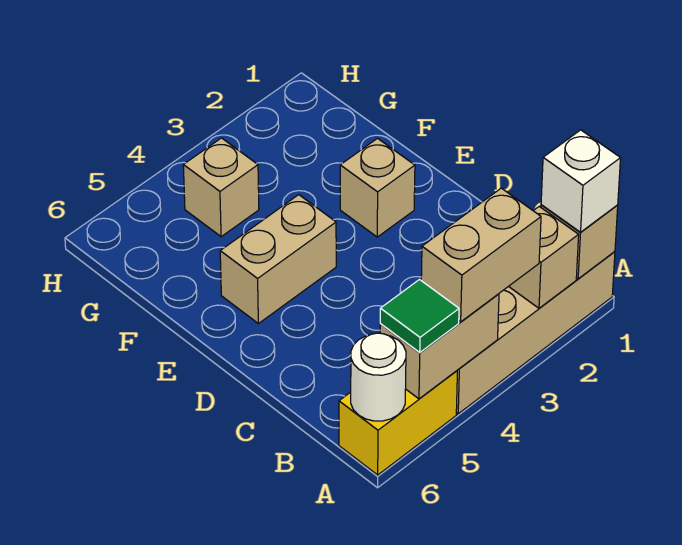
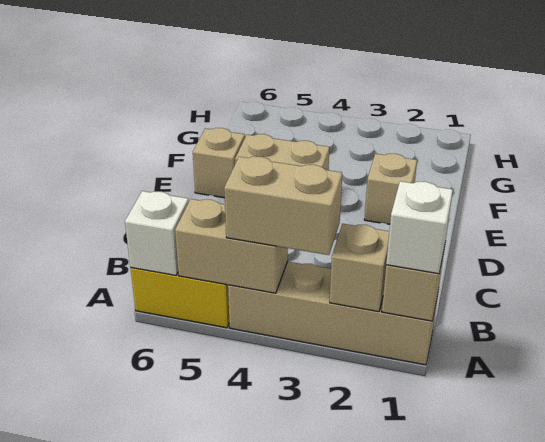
green 1x1 tile [380,280,459,353] -> none
white 1x1 round brick [351,333,406,421] -> white 1x1 brick [125,191,189,275]
tan 1x1 brick [183,138,259,237] -> tan 1x1 brick moved to [193,128,245,198]

